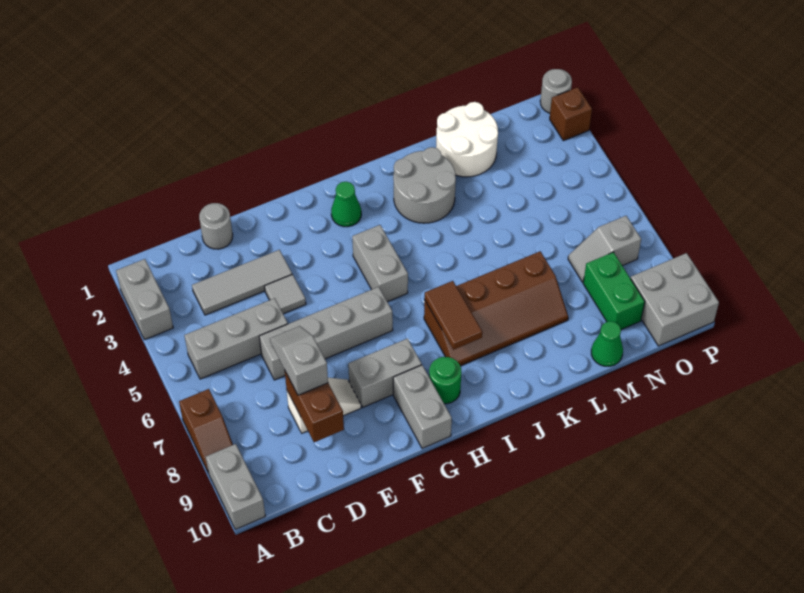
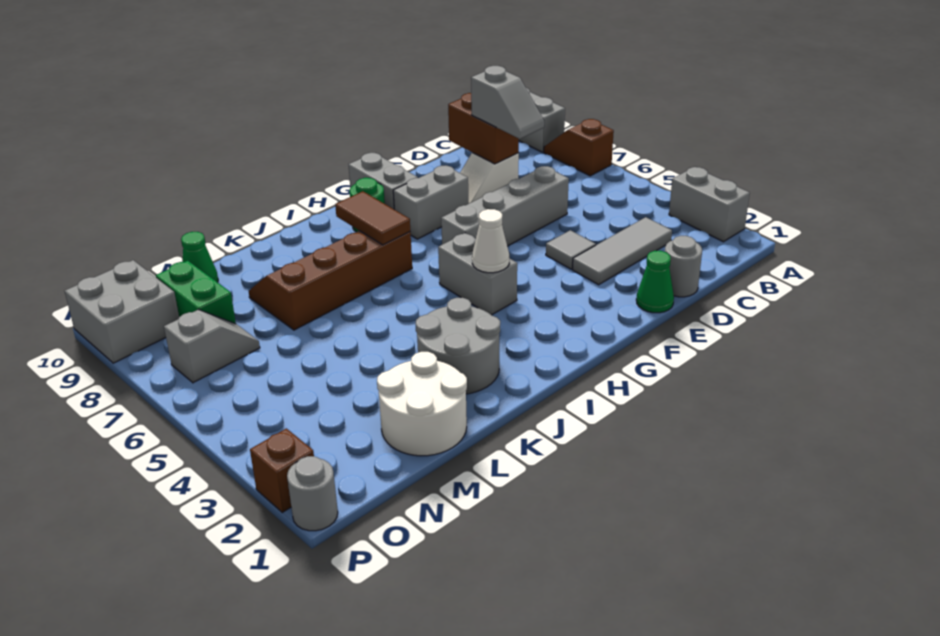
grey 1x3 brick [184,298,288,379] -> none
green 1x1 cone [331,182,361,227] -> green 1x1 cone moved to [636,251,674,313]
none -> white 1x1 cone [472,209,509,273]

